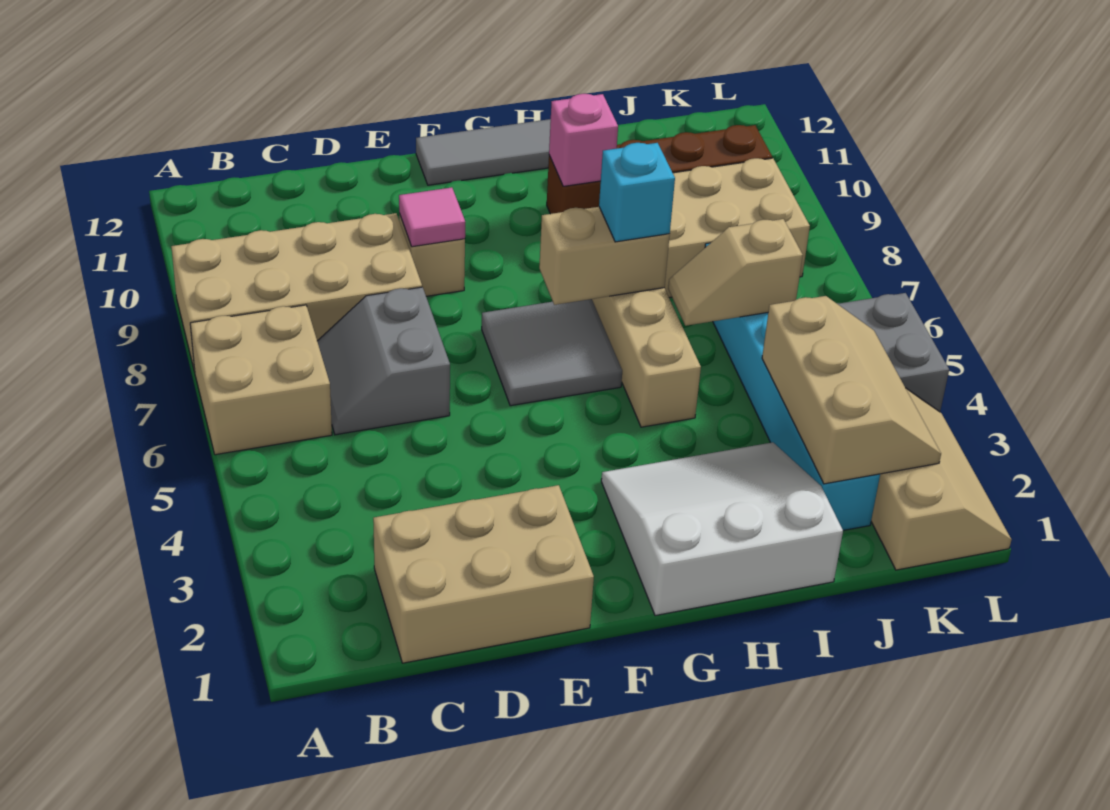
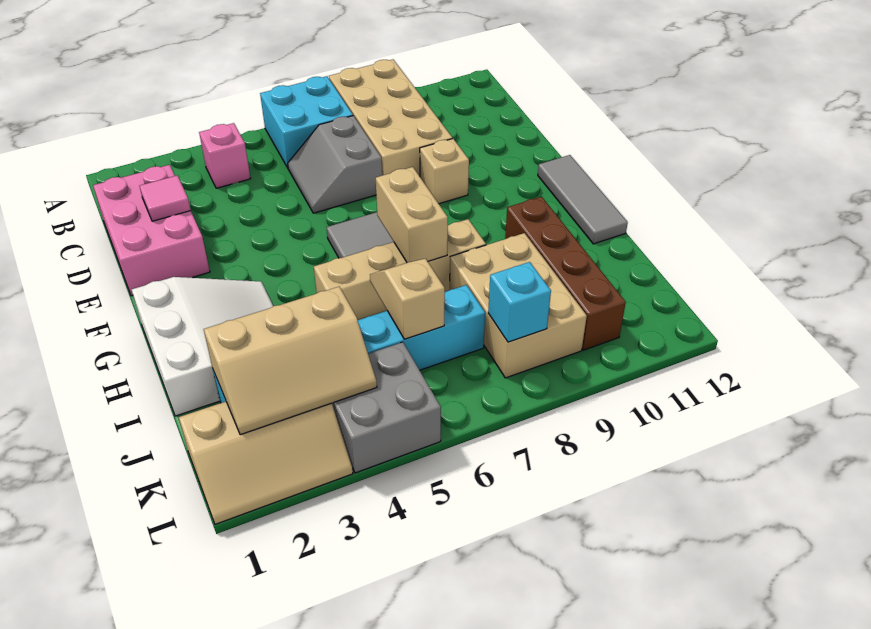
tan 2x2 brick [190,305,332,455] -> cyan 2x2 brick [260,76,353,168]
tan 2x3 brick [373,485,594,663] -> pink 2x3 brick [93,165,210,296]
grey 2x2 slope [317,287,450,435] -> grey 2x2 slope turned to [288,116,382,213]
pink 1x1 tile [399,187,465,247] -> pink 1x1 tile moved to [139,175,191,221]
cyan 1x1 brick [599,143,675,242] -> cyan 1x1 brick moved to [488,262,551,342]
pink 1x1 brick [549,94,618,186] -> pink 1x1 brick moved to [199,123,251,188]

